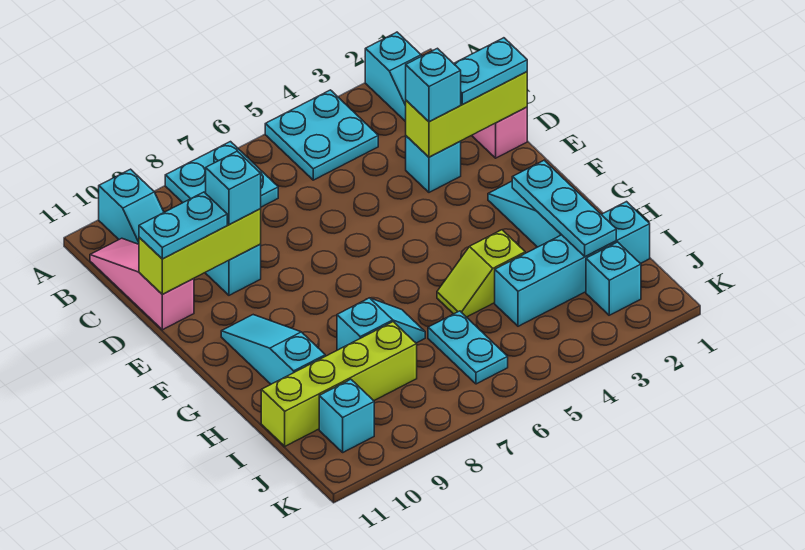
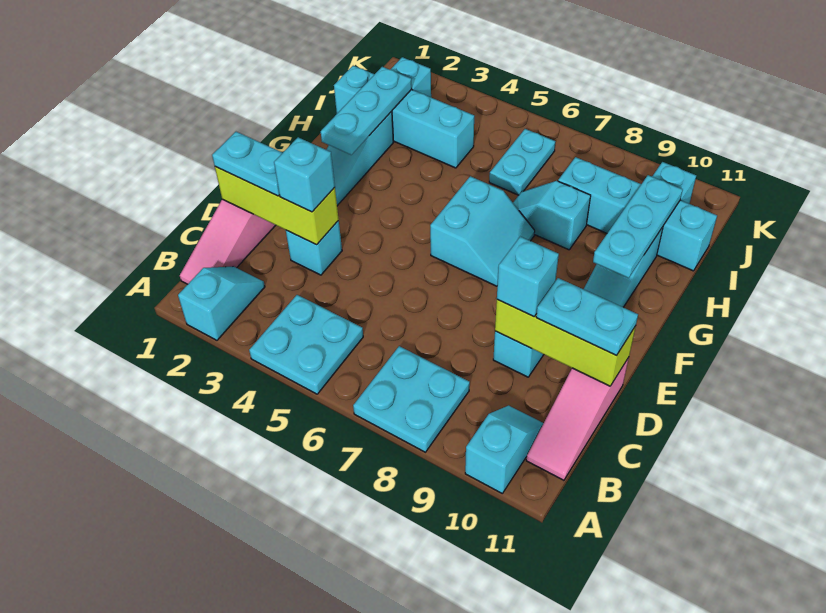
none -> cyan 2x2 slope [430,176,535,286]
none -> cyan 1x3 plate [593,175,683,278]
lime 1x2 slope [437,230,525,317] -> none
lime 1x4 brick [261,322,417,446] -> cyan 1x4 brick [558,157,717,271]

